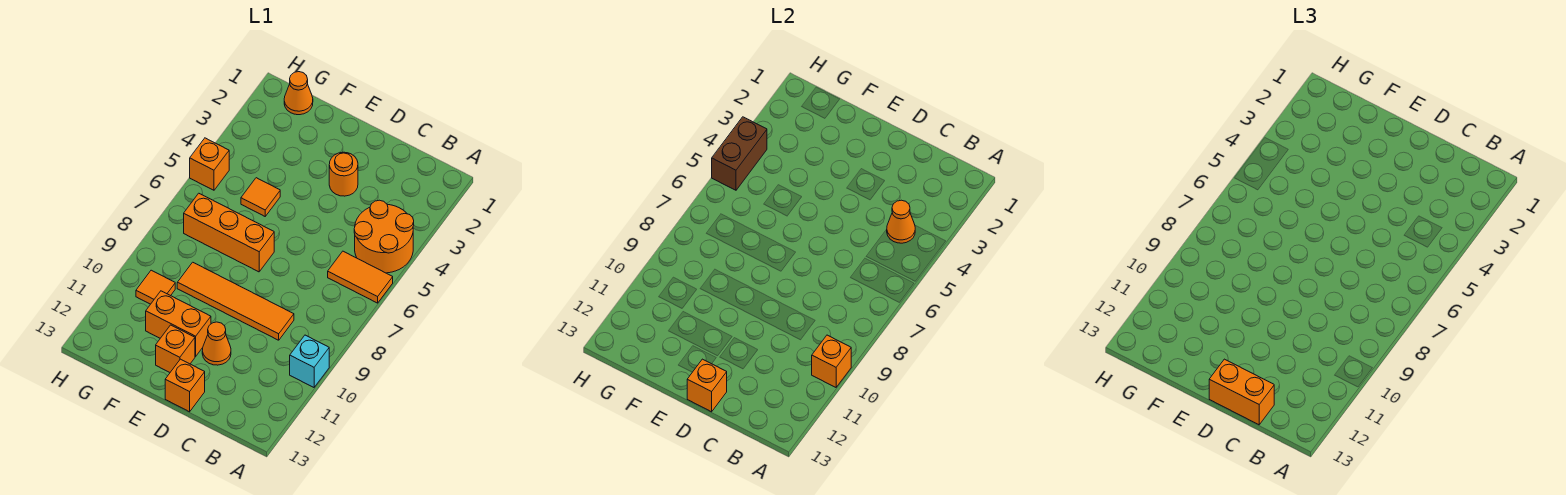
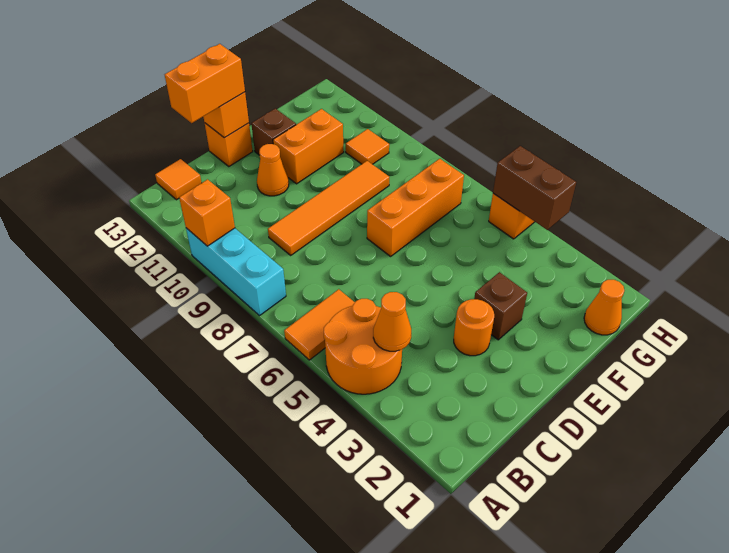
cyan 1x1 brick [290,335,329,387] -> cyan 1x3 brick [186,228,286,316]
none -> brown 1x1 brick [474,272,527,340]
orange 1x1 brick [156,325,195,372] -> brown 1x1 brick [251,109,296,155]
orange 1x1 tile [241,178,280,216] -> orange 1x1 tile moved to [155,159,202,200]

